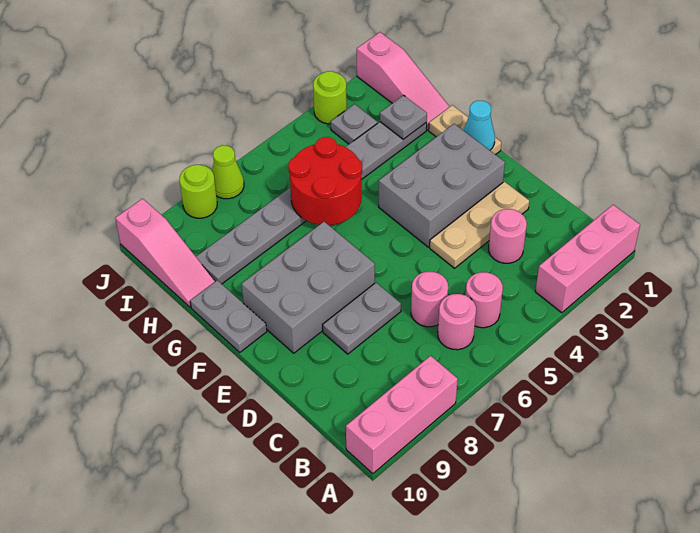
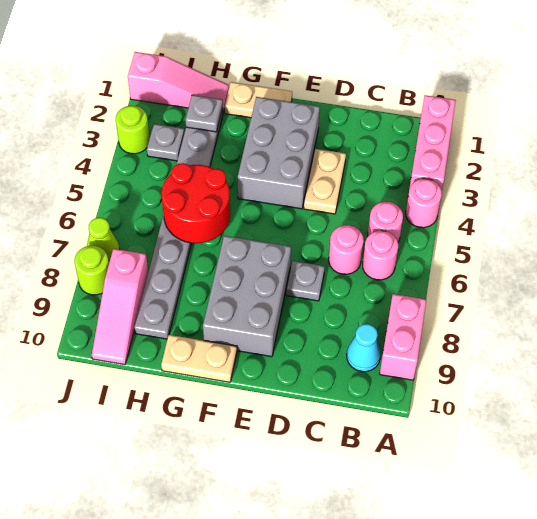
pink 1x3 brick [346,356,458,474] -> pink 1x2 brick [380,294,426,380]
pink 1x1 round brick [489,209,527,263] -> pink 1x1 round brick moved to [406,179,442,228]
tan 1x3 plate [430,182,529,268] -> tan 1x2 plate [304,149,346,214]
grey 1x2 plate [323,283,401,354] -> grey 1x1 plate [286,261,325,301]
cyan 1x1 cone [463,101,495,150] -> cyan 1x1 cone moved to [347,324,381,372]
grey 1x2 plate [190,280,267,352] -> tan 1x2 plate [161,335,237,382]
pink 1x3 slope [115,199,215,307] -> pink 1x3 slope turned to [92,249,148,365]

